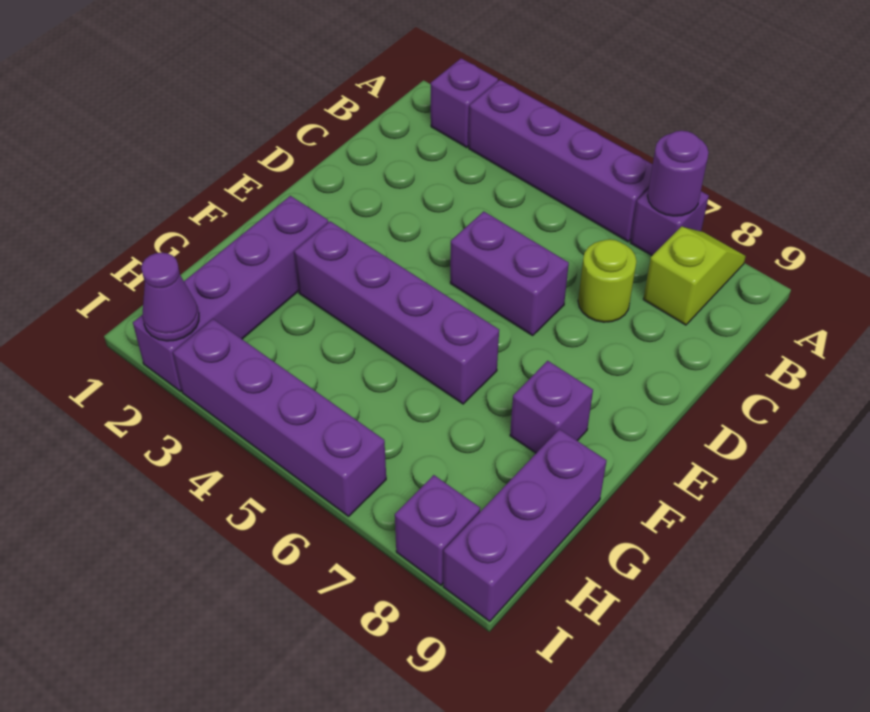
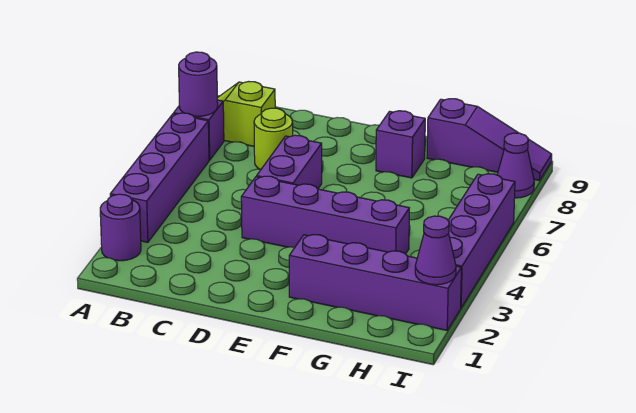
purple 1x1 brick [431,58,498,147] -> purple 1x1 round brick [100,194,141,261]
purple 1x4 brick [294,221,499,404] -> purple 1x4 brick turned to [241,176,409,254]
purple 1x3 brick [443,429,607,621] -> purple 1x3 slope [427,99,552,181]
purple 1x1 brick [395,475,480,585] -> purple 1x1 cone [497,133,534,198]

